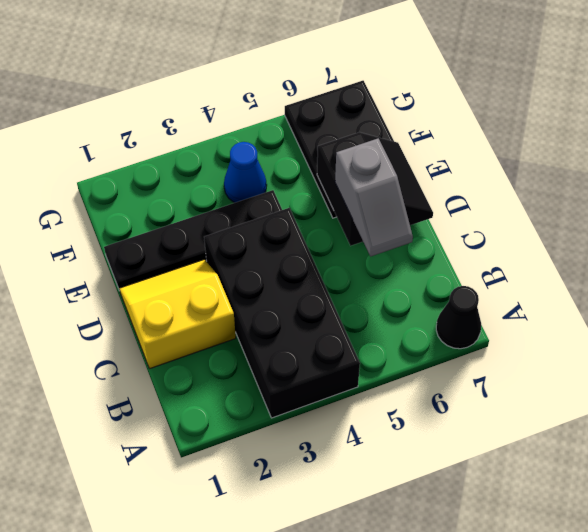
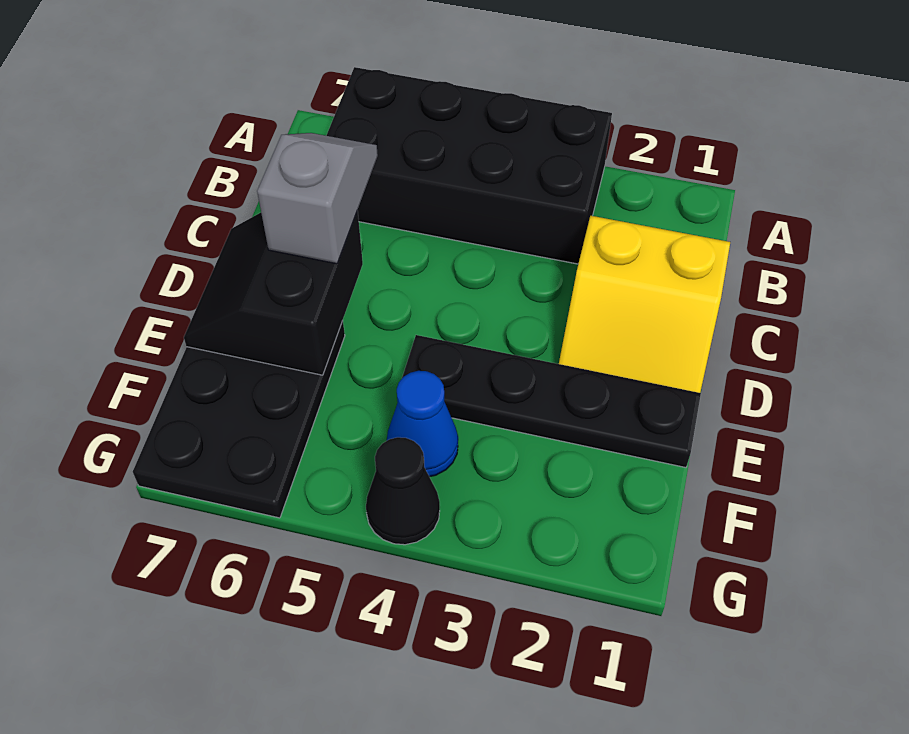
black 2x4 brick [204,208,360,418] -> black 2x4 brick turned to [326,67,612,264]
black 1x1 cone [436,286,481,349] -> black 1x1 cone moved to [366,437,440,545]

